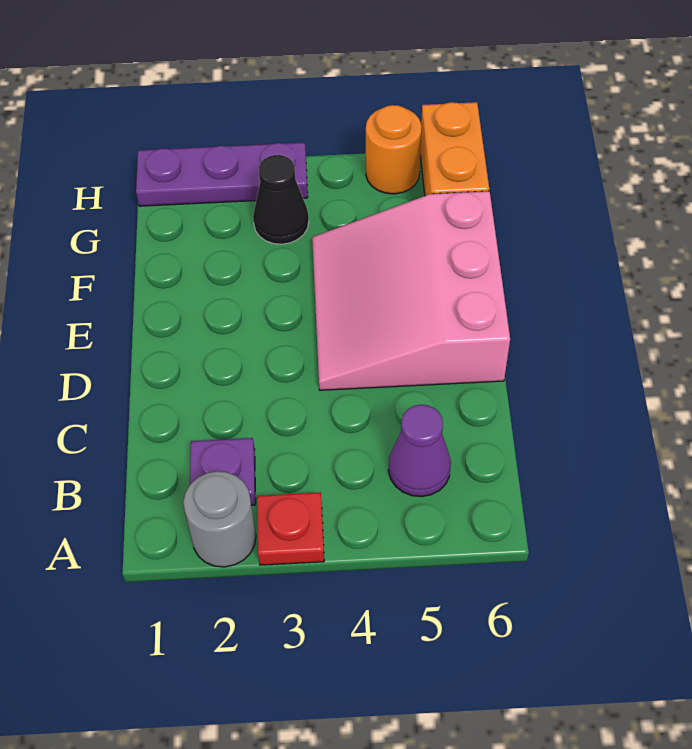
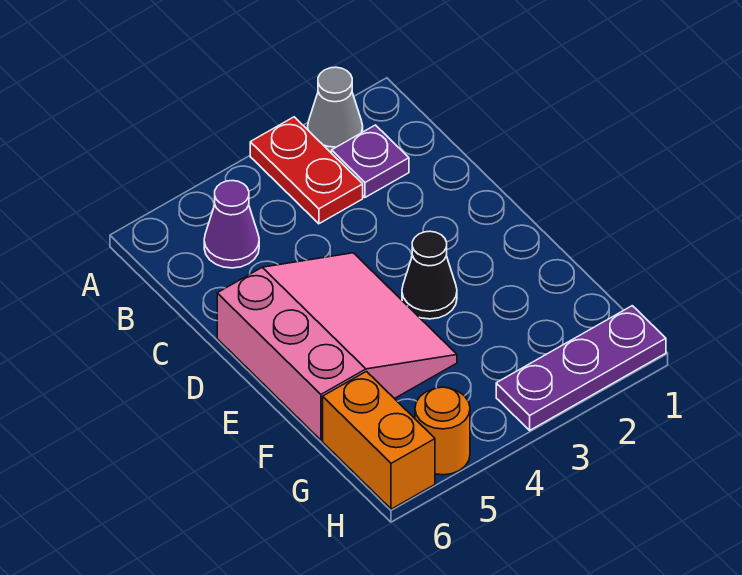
grey 1x1 round brick [183,471,256,567] -> grey 1x1 cone [308,67,363,153]
red 1x1 plate [257,492,324,565] -> red 1x2 plate [250,117,363,224]
black 1x1 cone [253,155,309,244] -> black 1x1 cone moved to [402,231,457,319]

